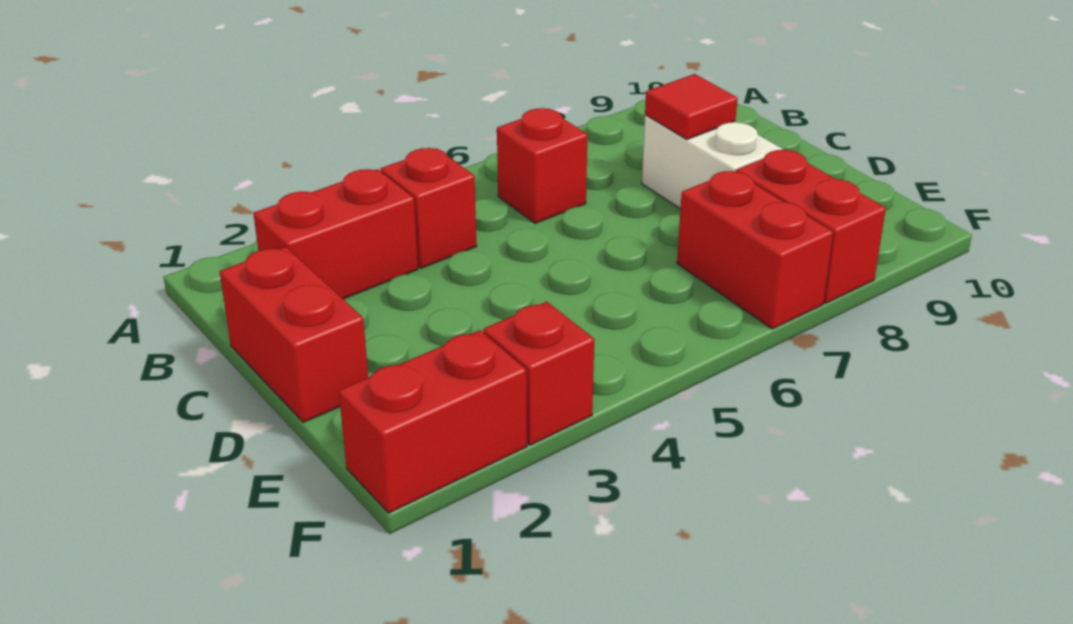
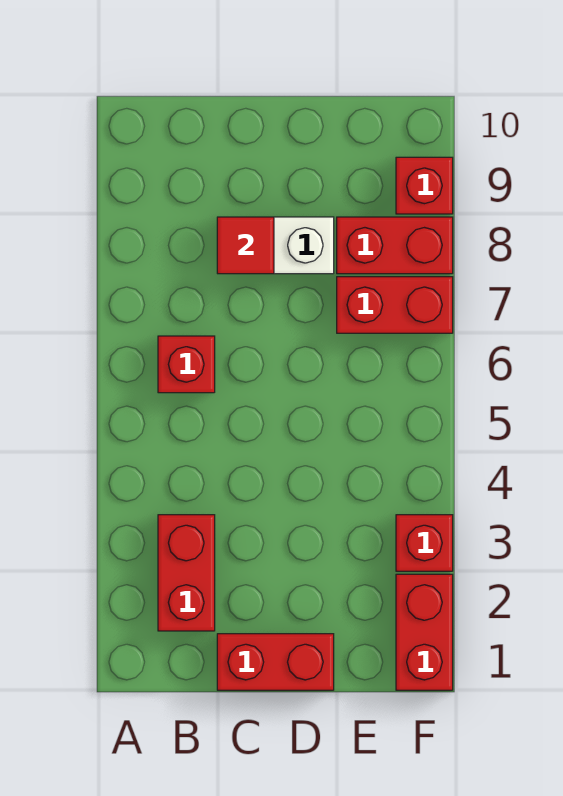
red 1x1 brick [381,148,477,268] -> red 1x1 brick moved to [396,157,453,214]

